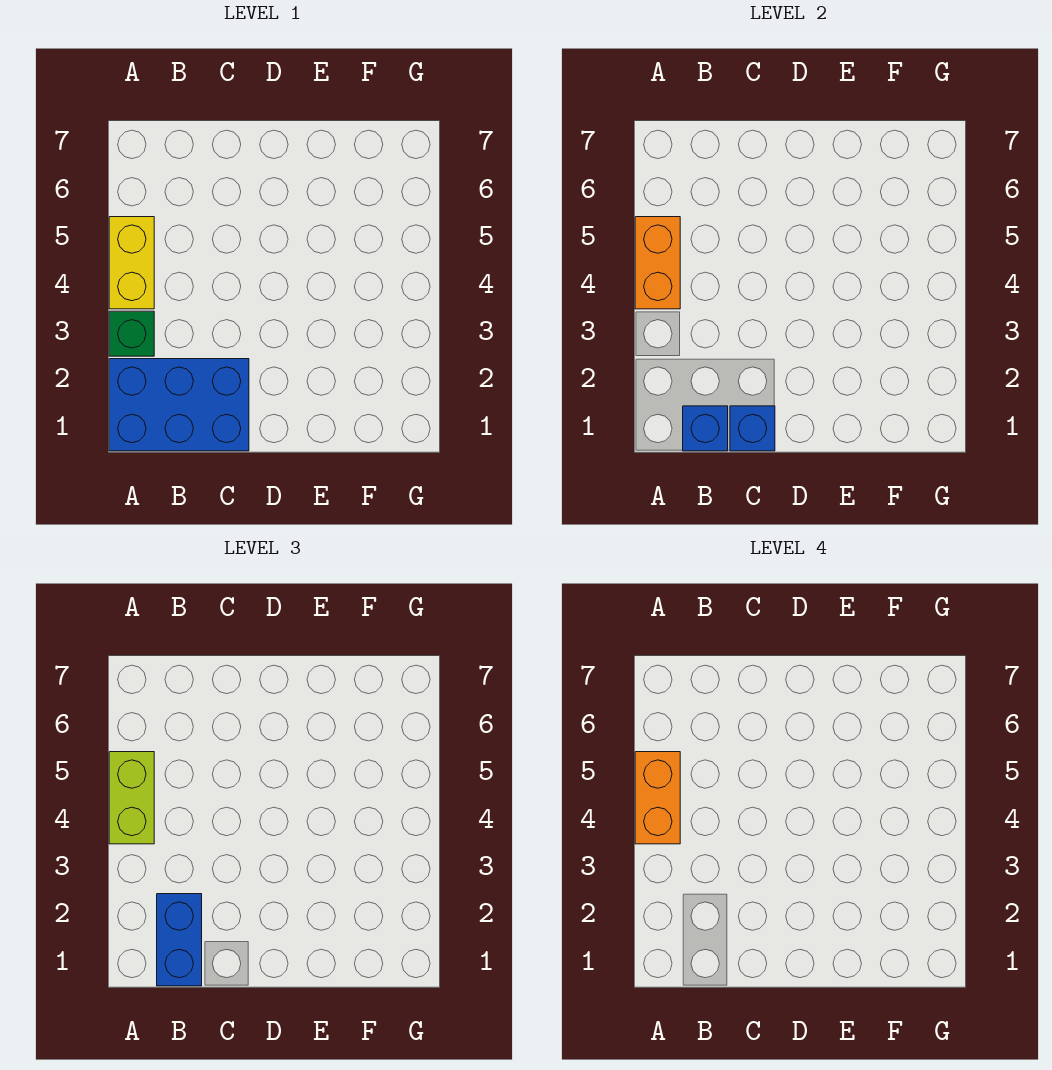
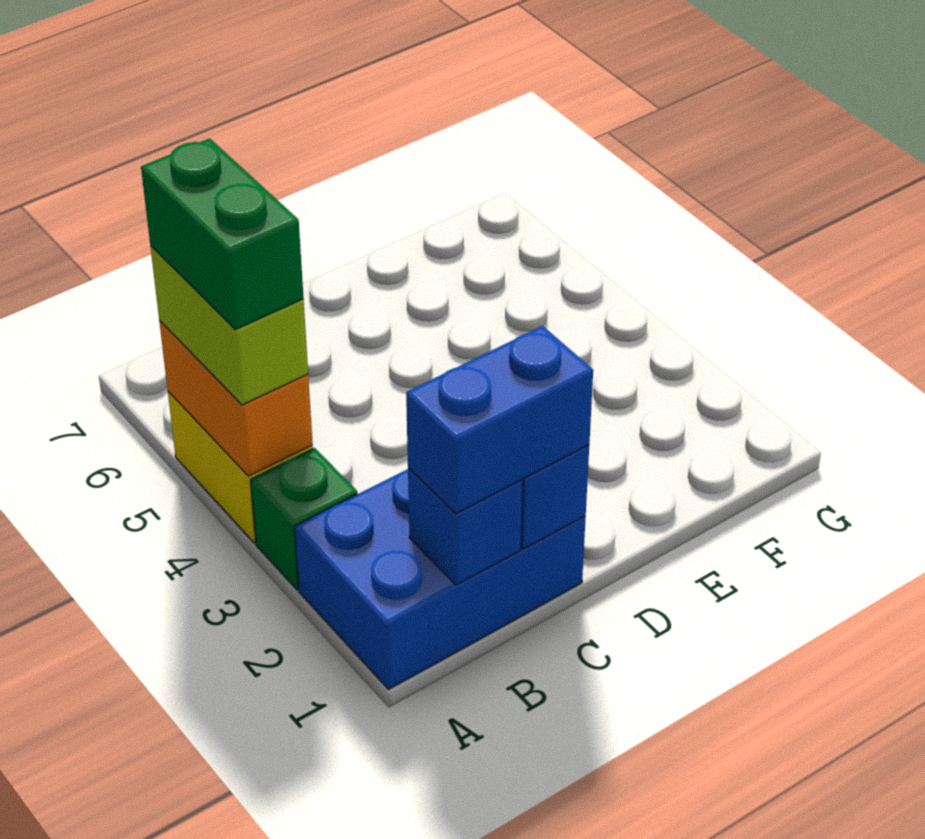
orange 1x2 brick [635,752,680,844] -> green 1x2 brick [141,138,304,329]
blue 1x2 brick [157,894,202,986] -> blue 1x2 brick turned to [406,326,593,514]

